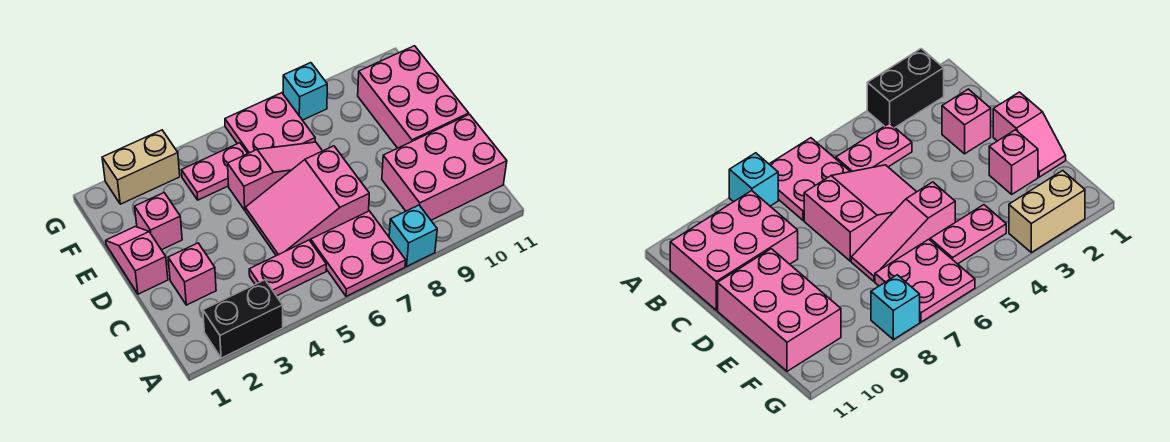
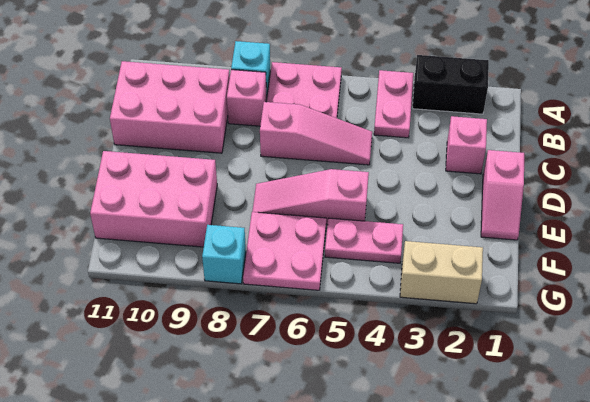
pink 1x2 plate [249,240,326,296] -> pink 1x2 plate turned to [374,70,413,138]
pink 2x3 slope [245,146,369,256] -> pink 1x3 slope [260,102,372,165]
pink 2x3 brick [358,46,469,148] -> pink 2x3 brick turned to [90,151,217,247]
pink 1x1 brick [135,193,182,250] -> pink 1x1 brick moved to [227,70,267,126]

